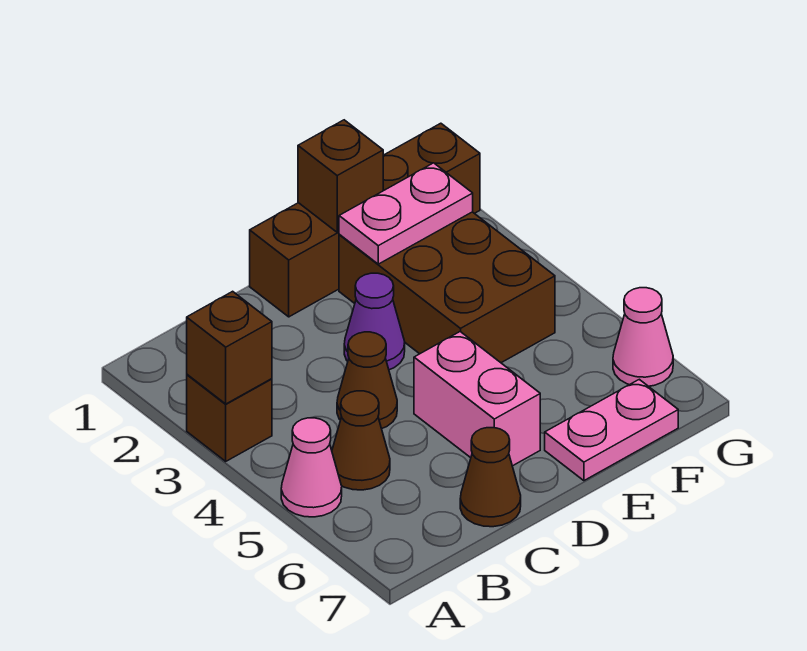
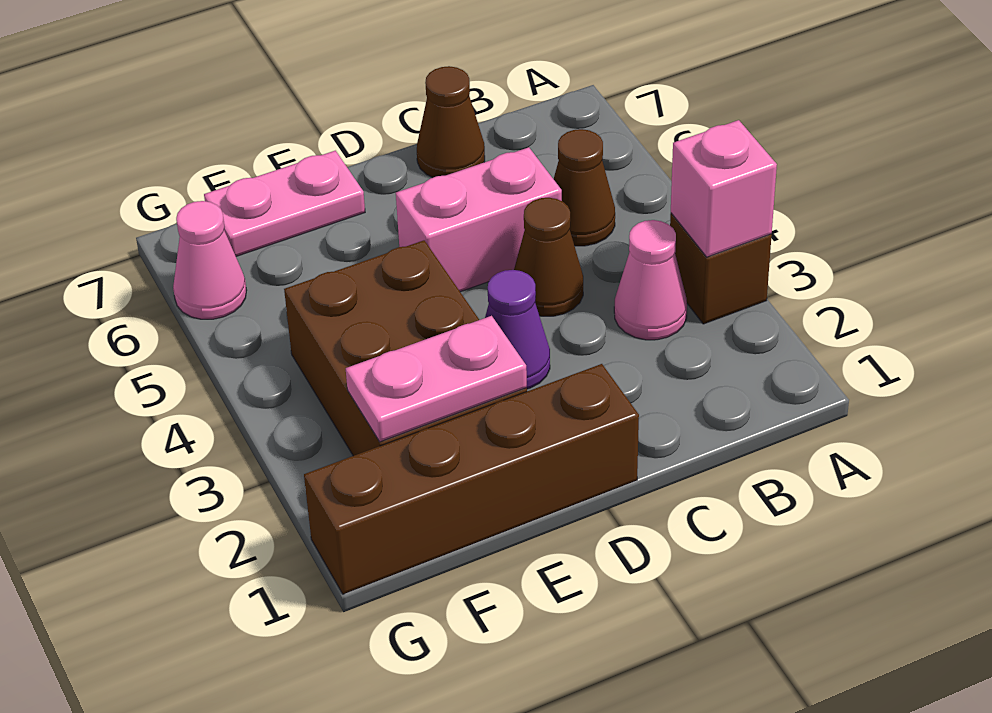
brown 1x1 brick [187,291,272,404] -> pink 1x1 brick [671,120,777,257]
pink 1x1 cone [281,418,342,517] -> pink 1x1 cone moved to [614,220,687,340]
pink 1x2 brick [414,332,540,466] -> pink 1x2 brick turned to [396,147,562,292]
brown 1x1 brick [298,120,383,232] -> none

